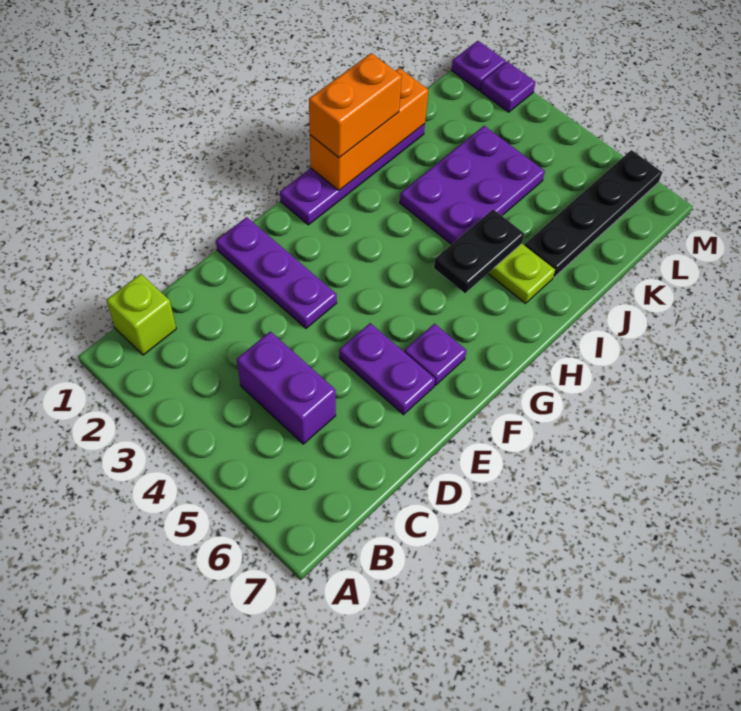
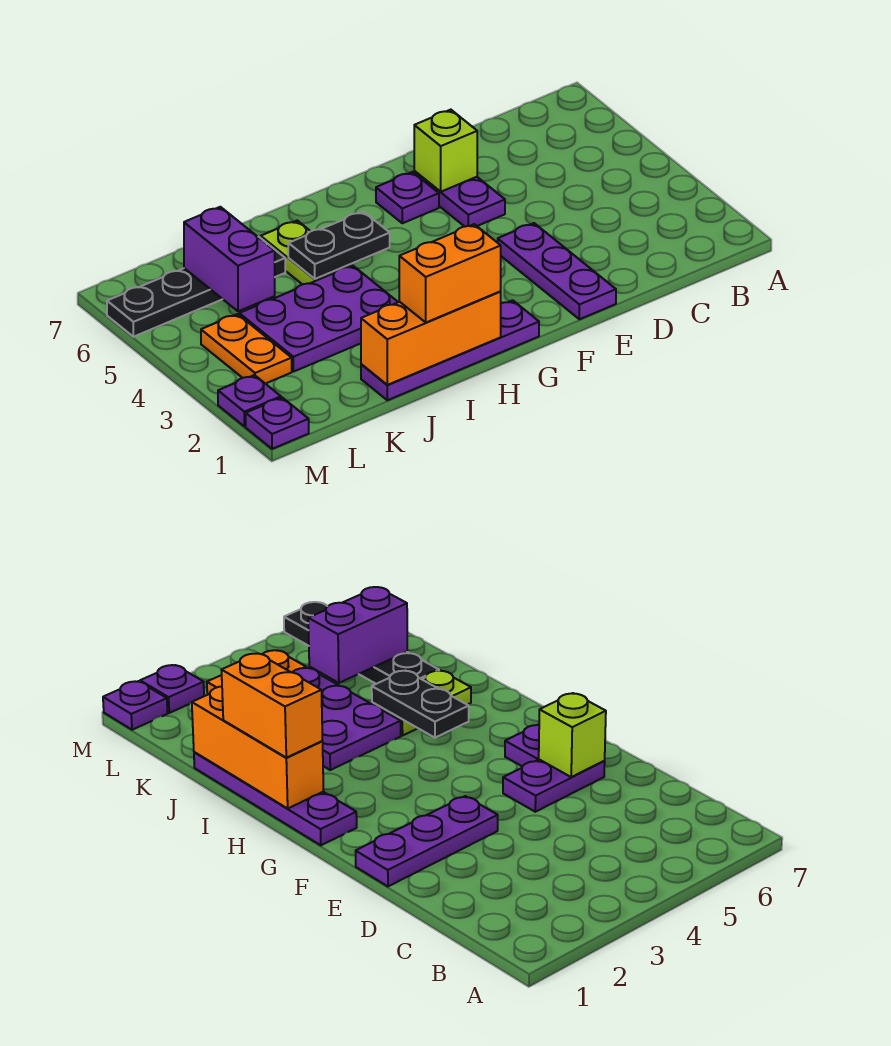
lime 1x1 brick [106,274,176,355] -> lime 1x1 brick moved to [414,110,477,192]
purple 1x2 brick [237,331,336,444] -> purple 1x2 brick moved to [184,207,275,311]
none -> orange 1x2 plate [201,314,292,384]

